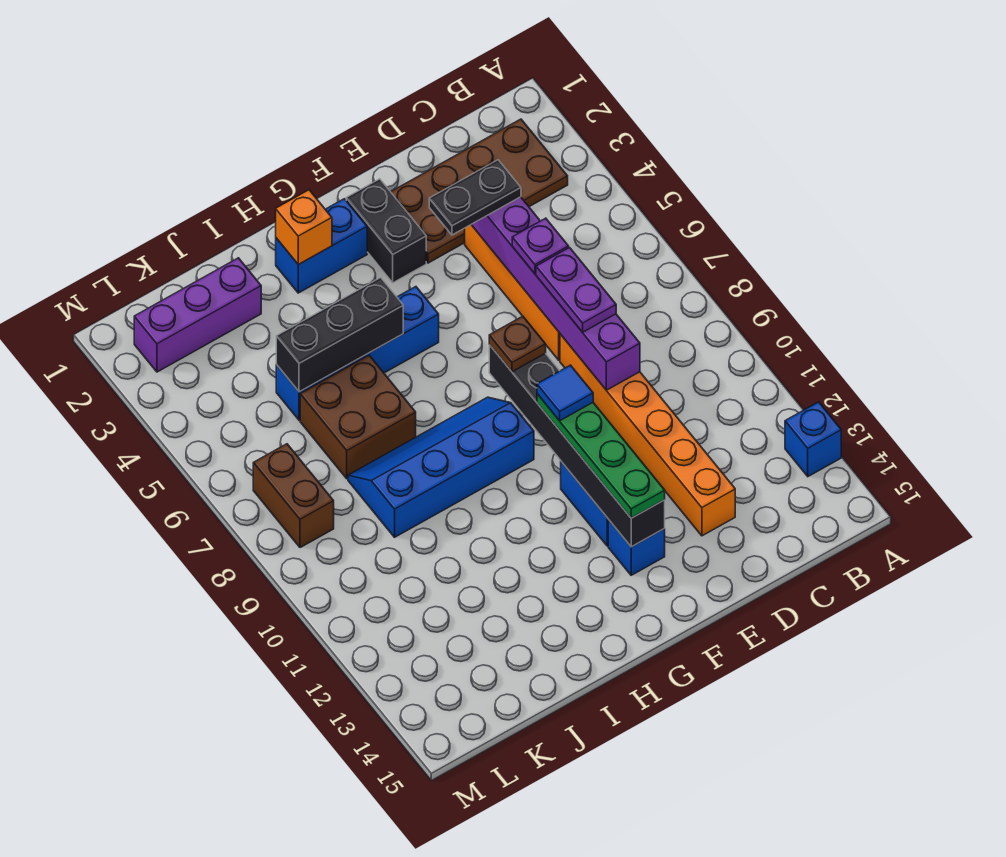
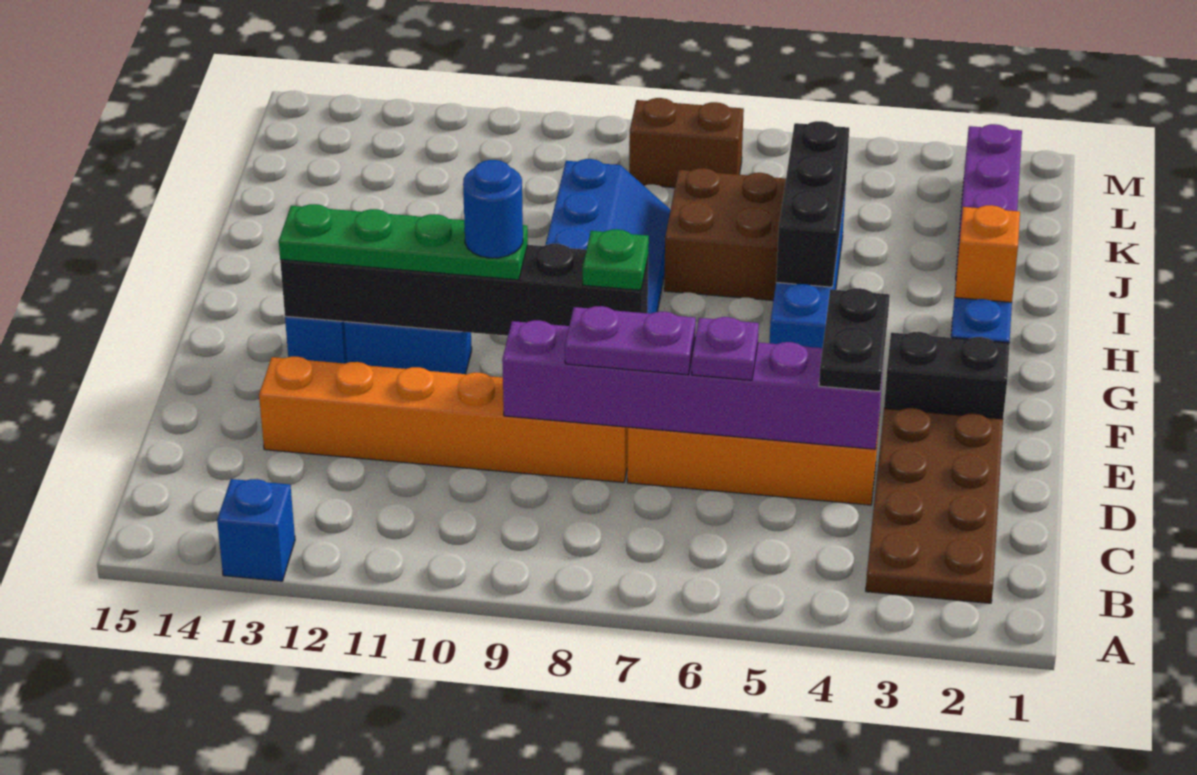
brown 1x1 plate [489,316,546,372] -> green 1x1 plate [583,229,649,290]
blue 1x1 tile [537,365,593,421] -> blue 1x1 round brick [463,160,523,258]

